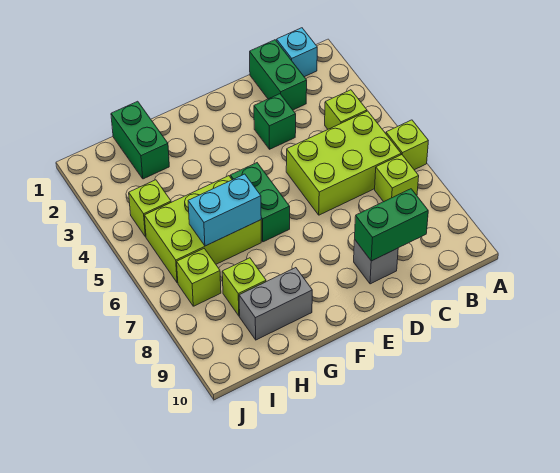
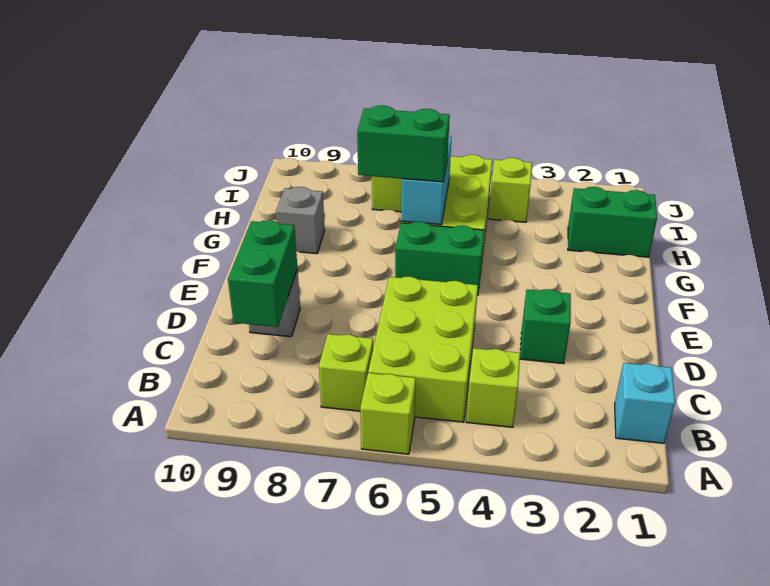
green 1x2 brick [250,40,307,110] -> green 1x2 brick moved to [357,105,450,182]
grey 1x2 brick [239,268,312,340] -> grey 1x1 brick [276,187,325,254]
lime 1x1 brick [222,258,266,316] -> none

